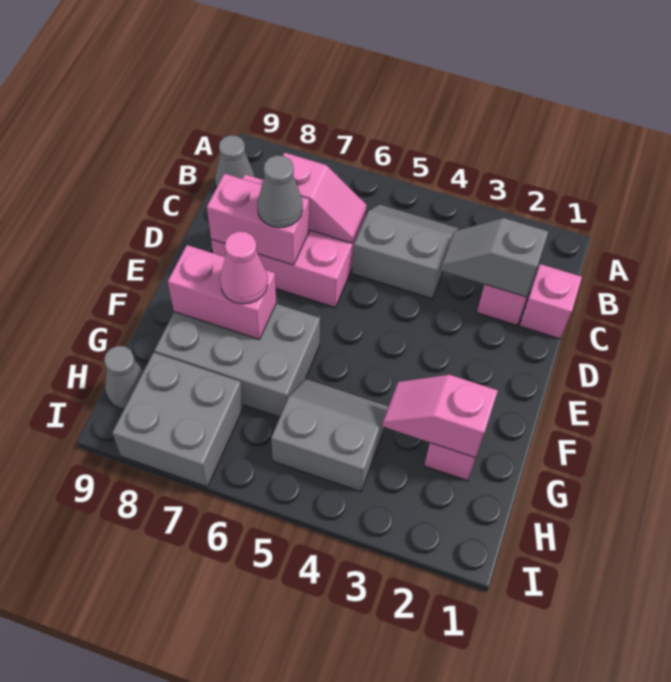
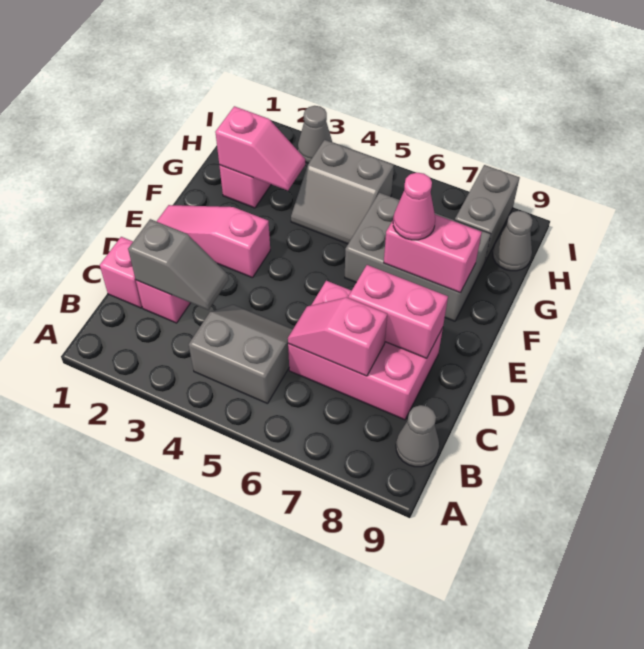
grey 2x2 slope [352,204,458,299] -> grey 2x2 slope turned to [189,305,293,404]
grey 1x1 cone [257,156,303,228] -> grey 1x1 cone moved to [298,106,332,163]
none -> pink 1x3 slope [157,205,270,278]
grey 2x2 brick [112,353,244,487] -> grey 1x2 brick [455,165,520,261]

